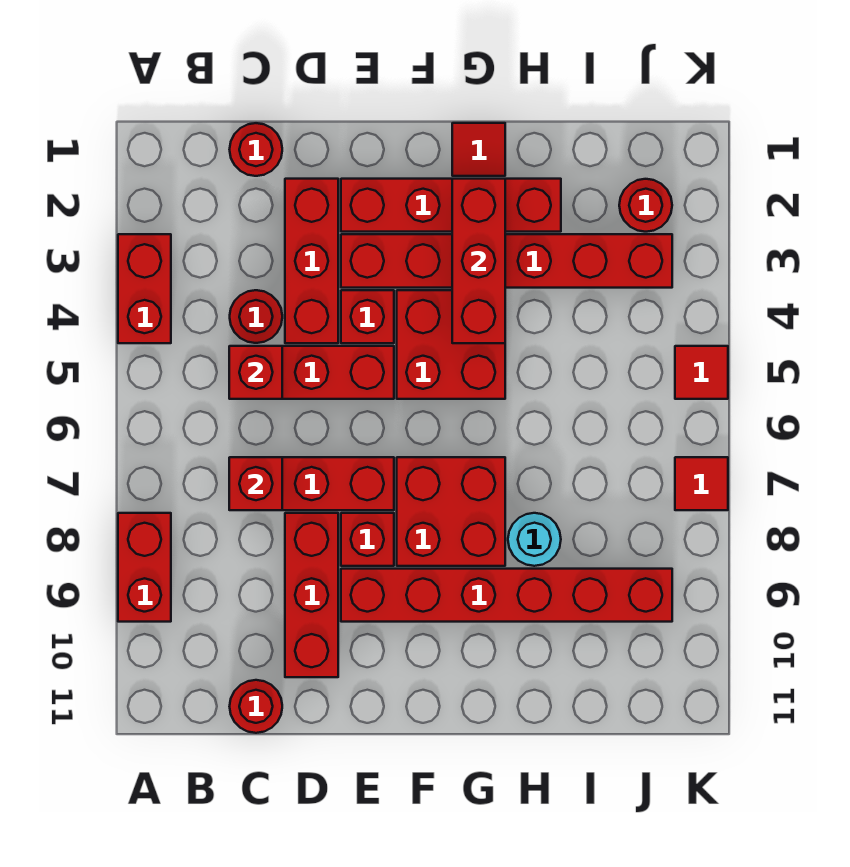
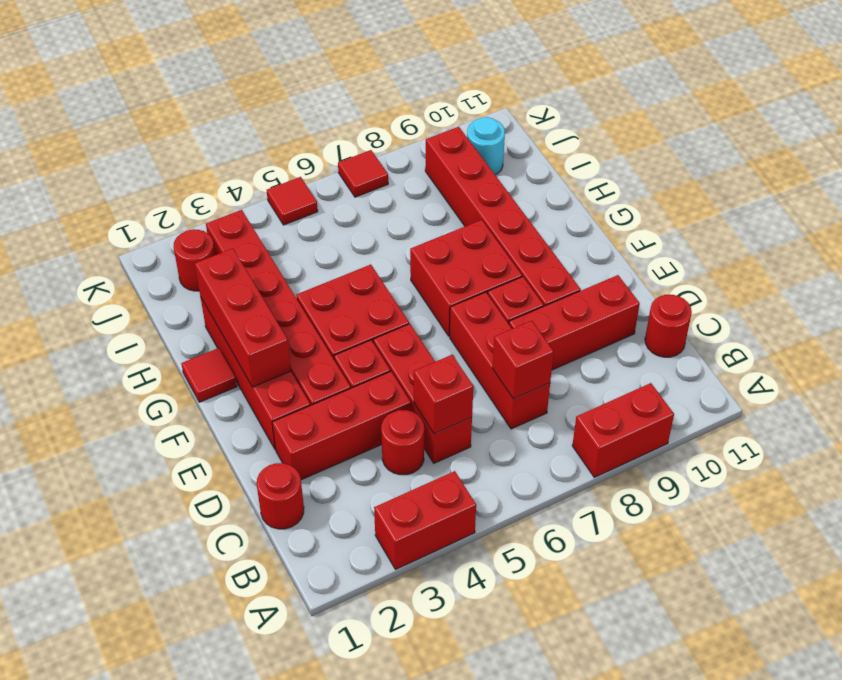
red 1x3 brick [452,179,505,343] -> red 1x3 brick turned to [195,249,291,387]
cyan 1x1 round brick [508,513,561,566] -> cyan 1x1 round brick moved to [467,117,505,175]

